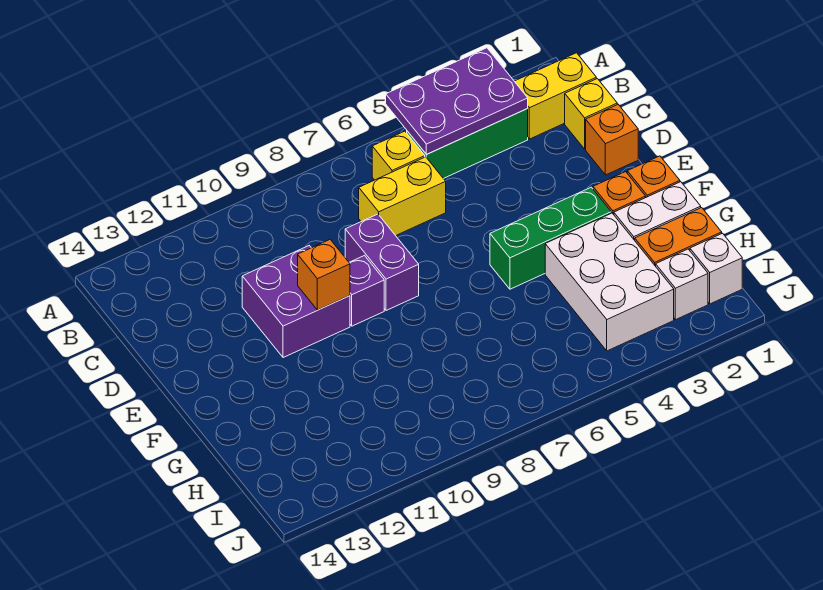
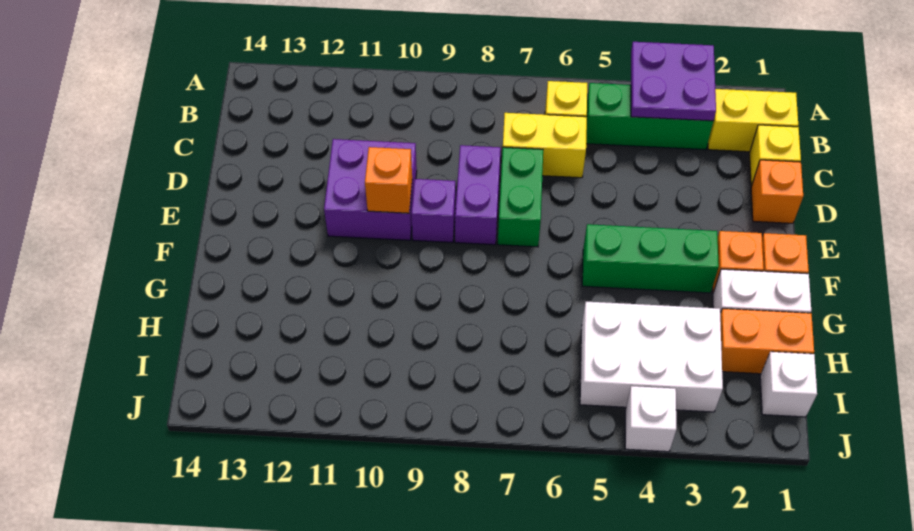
purple 2x3 plate [386,48,528,155] -> purple 2x2 plate [631,42,716,121]
none -> green 1x2 brick [498,147,543,247]
white 2x3 brick [545,213,674,351] -> white 2x3 brick turned to [580,302,723,412]
white 1x1 brick [656,249,708,320] -> white 1x1 brick moved to [625,386,676,452]

